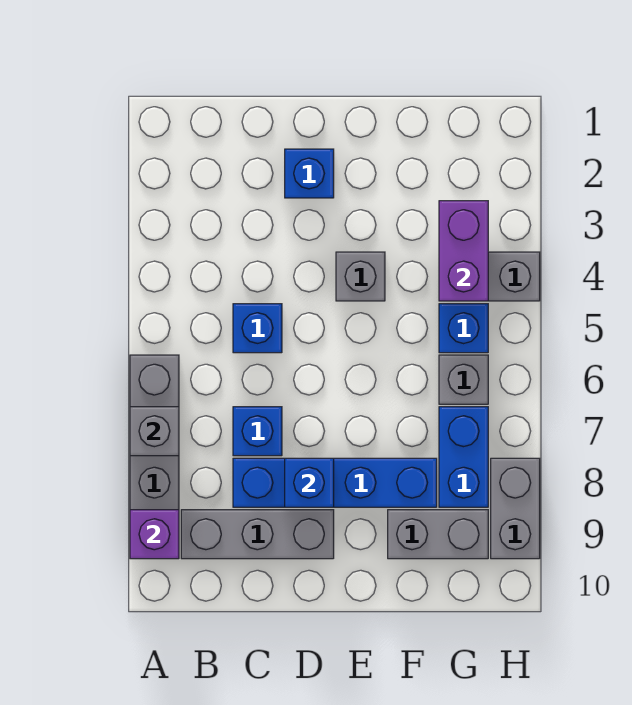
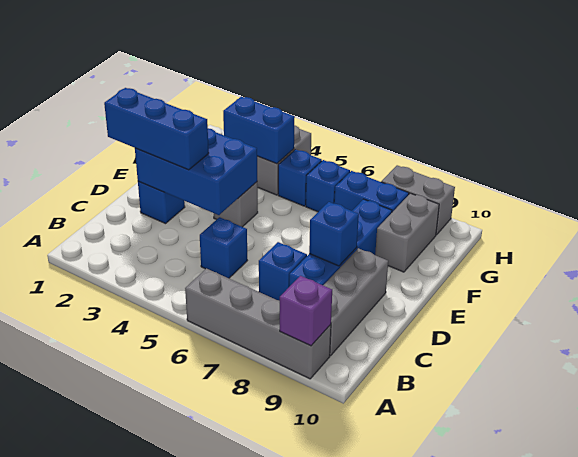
grey 1x1 brick [130,407,179,456] -> none
none -> blue 1x3 brick [104,88,209,170]
none -> blue 2x3 brick [135,128,257,215]
purple 1x2 brick [439,201,488,301] -> blue 1x2 brick [223,97,295,164]
grey 1x1 brick [439,355,488,404] -> blue 1x1 brick [306,160,350,212]

